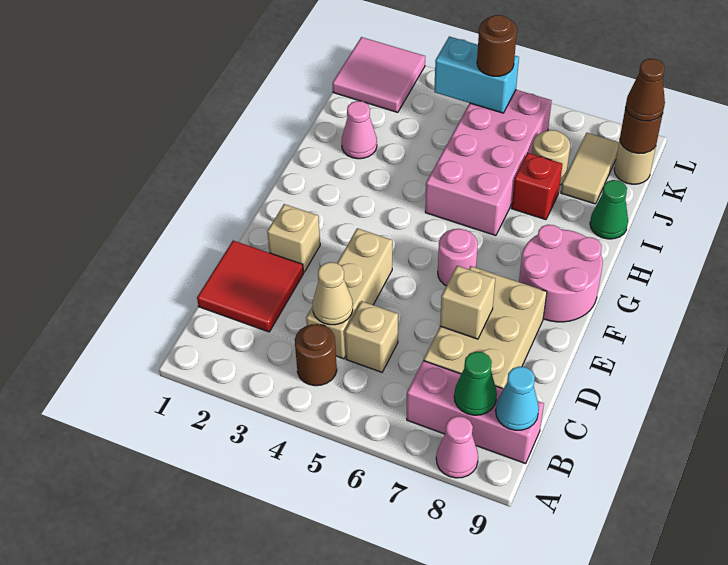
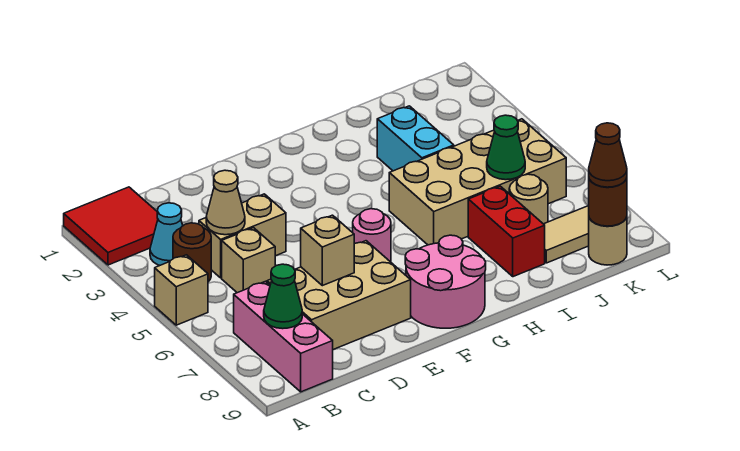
pink 1x1 cone [436,416,478,478] -> none
cyan 1x1 cone [496,367,539,430] -> cyan 1x1 cone moved to [150,203,183,265]
red 2x2 tile [197,241,304,332] -> red 2x2 tile moved to [64,187,158,265]
tan 1x3 brick [306,228,392,359] -> tan 1x2 brick [199,194,286,278]
tan 1x1 brick [267,204,320,272] -> tan 1x1 brick moved to [155,255,208,325]
pink 2x4 brick [425,90,552,236] -> tan 2x4 brick [389,119,566,245]
pink 1x1 cone [342,101,377,159] -> none
red 1x1 brick [512,153,562,220] -> red 1x2 brick [468,186,545,277]
green 1x1 cone [590,180,628,239] -> green 1x1 cone moved to [487,115,525,180]
pink 2x2 tile [333,37,425,112] -> none
cyan 1x2 brick [434,36,519,113] -> cyan 1x2 brick moved to [377,106,454,171]
brown 1x1 round brick [477,15,517,76] -> none

